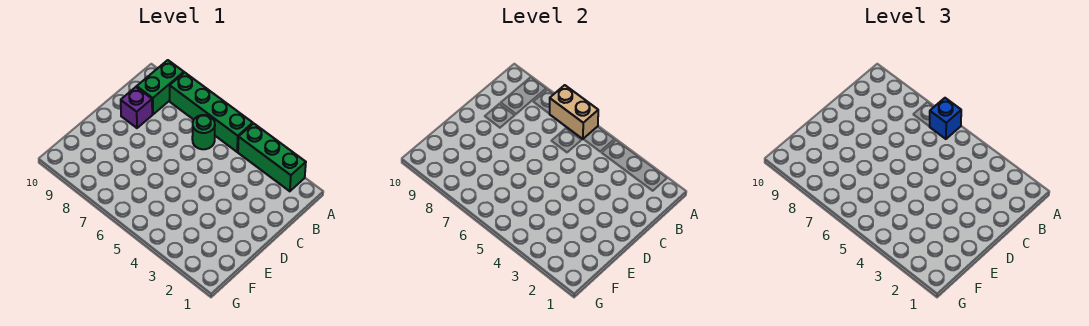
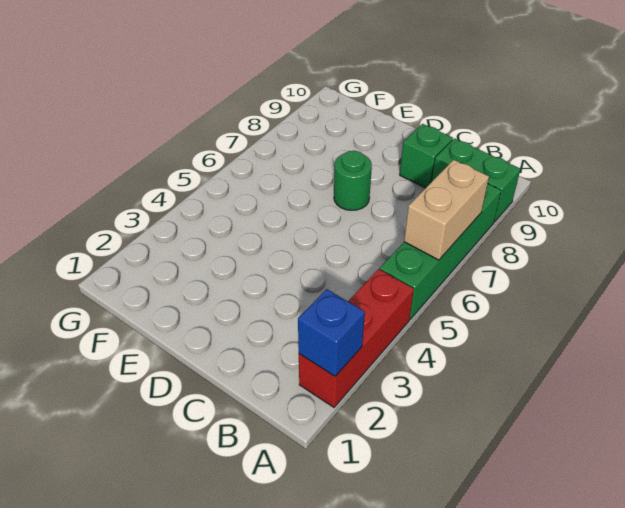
green 1x3 brick [238,123,306,191] -> red 1x3 brick [299,269,414,407]
blue 1x1 brick [929,98,961,139] -> blue 1x1 brick moved to [298,289,365,376]
green 1x1 round brick [192,115,215,149] -> green 1x1 round brick moved to [334,151,372,210]
purple 1x1 brick [121,87,152,128] -> green 1x1 brick [400,124,453,188]

